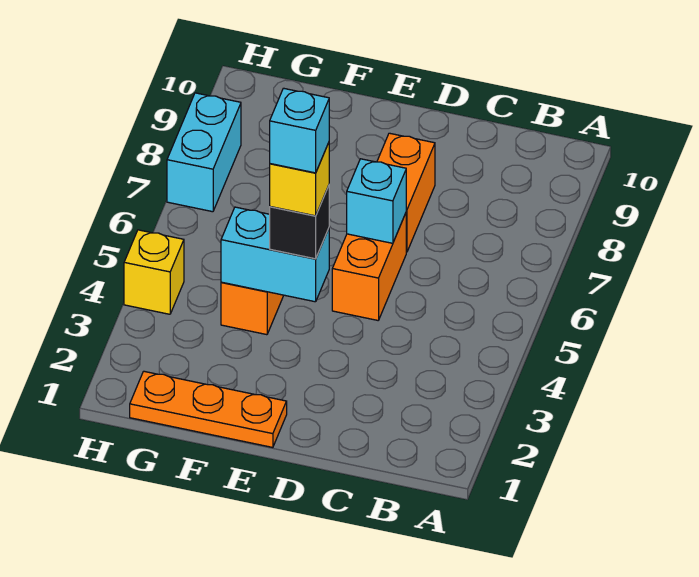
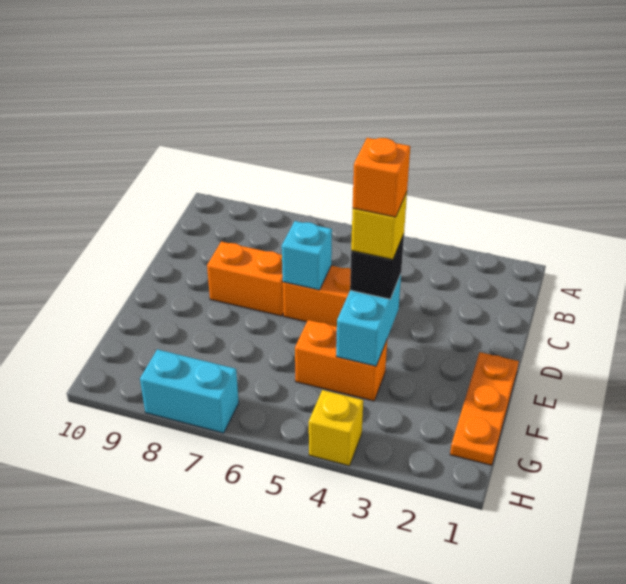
cyan 1x1 brick [270,88,329,173] -> orange 1x1 brick [353,138,410,217]

